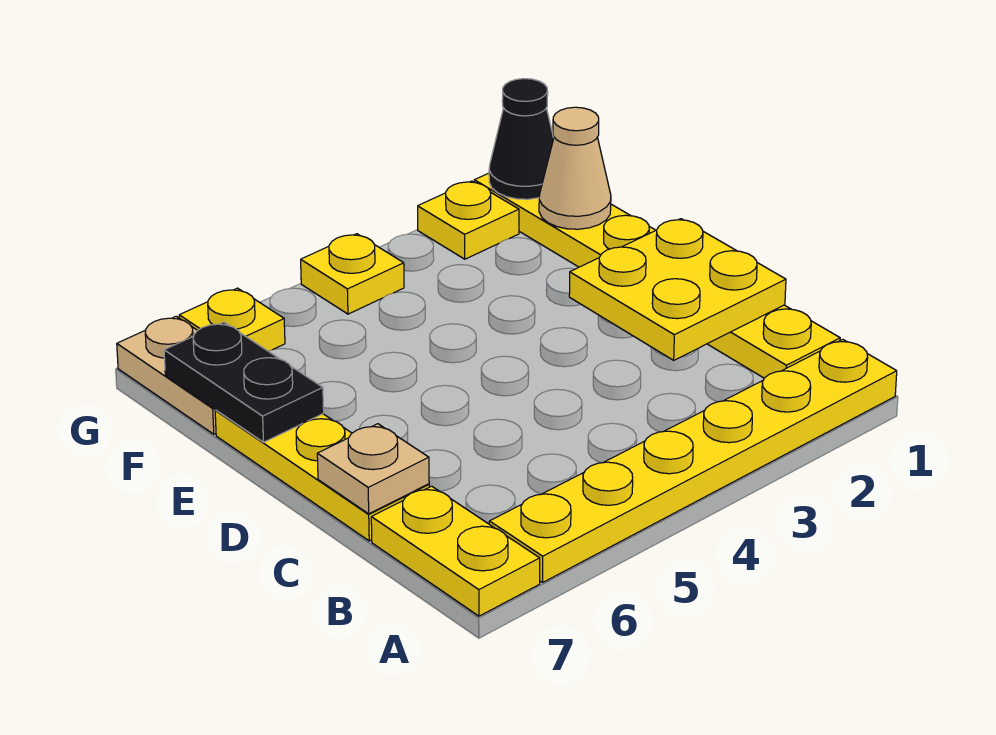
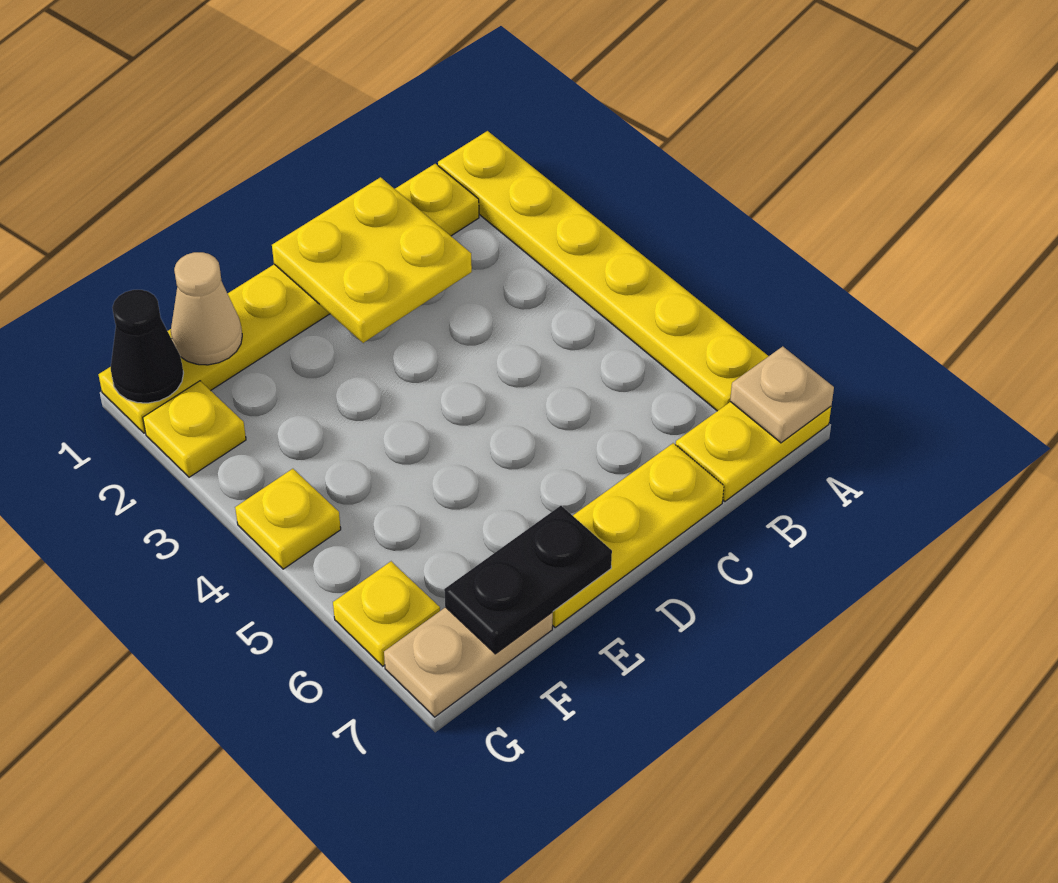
tan 1x1 plate [317,424,429,514] -> tan 1x1 plate moved to [730,346,834,443]

